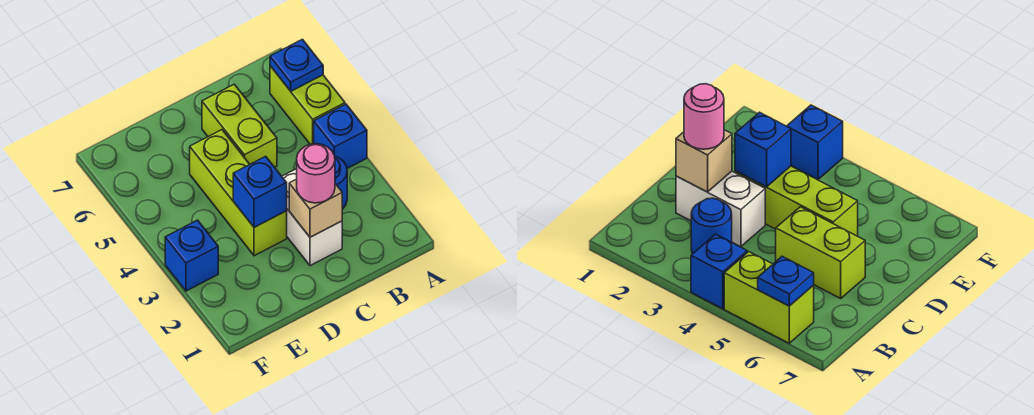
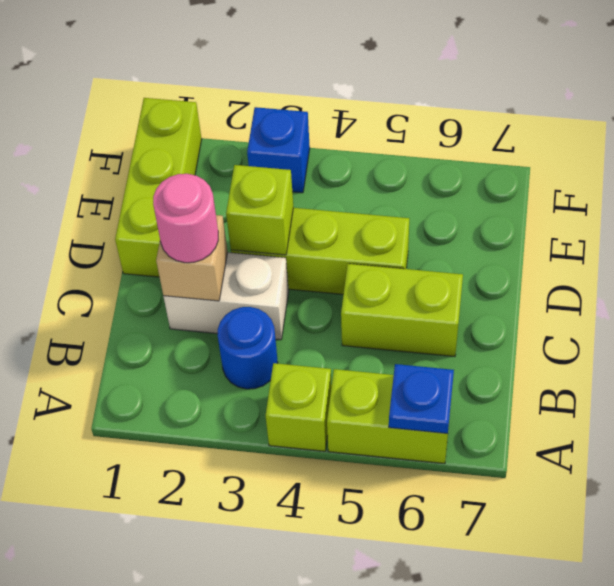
blue 1x1 brick [314,104,367,168] -> lime 1x1 brick [266,363,332,451]
none -> lime 1x3 brick [115,98,202,277]
blue 1x1 brick [233,156,287,227] -> lime 1x1 brick [226,165,293,255]

